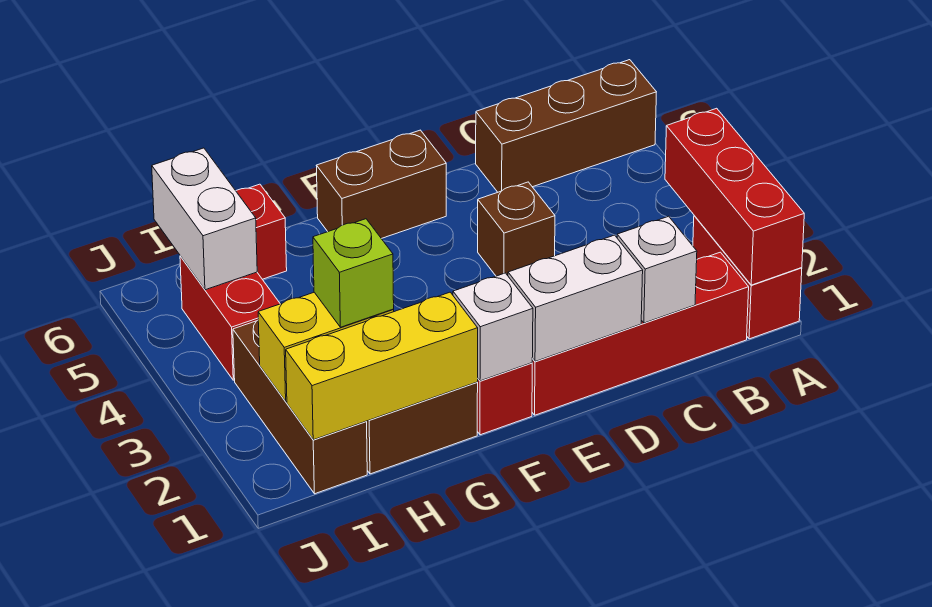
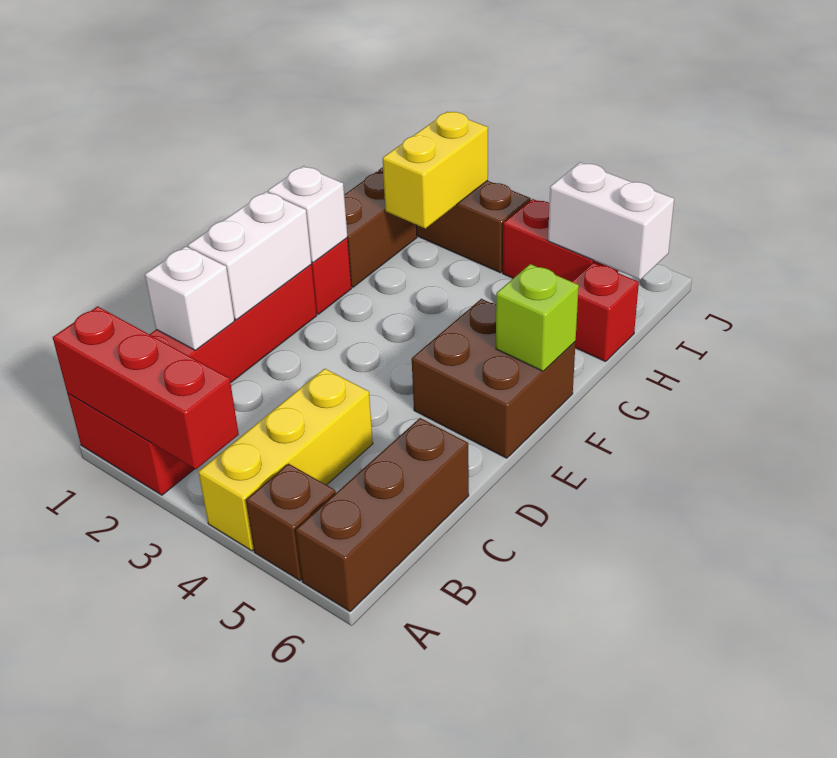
brown 1x1 brick [478,182,555,276] -> brown 1x1 brick moved to [246,464,336,580]
brown 1x2 brick [316,130,446,239] -> brown 2x2 brick [412,299,576,458]
yellow 1x3 brick [286,292,478,440] -> yellow 1x3 brick moved to [198,369,373,551]
lime 1x1 brick [313,219,394,327] -> lime 1x1 brick moved to [496,264,579,371]

